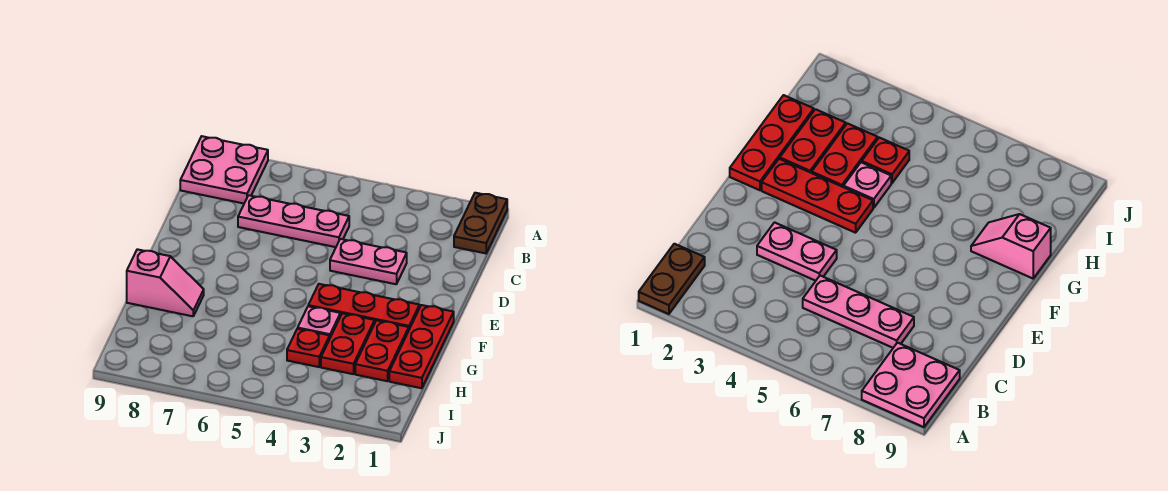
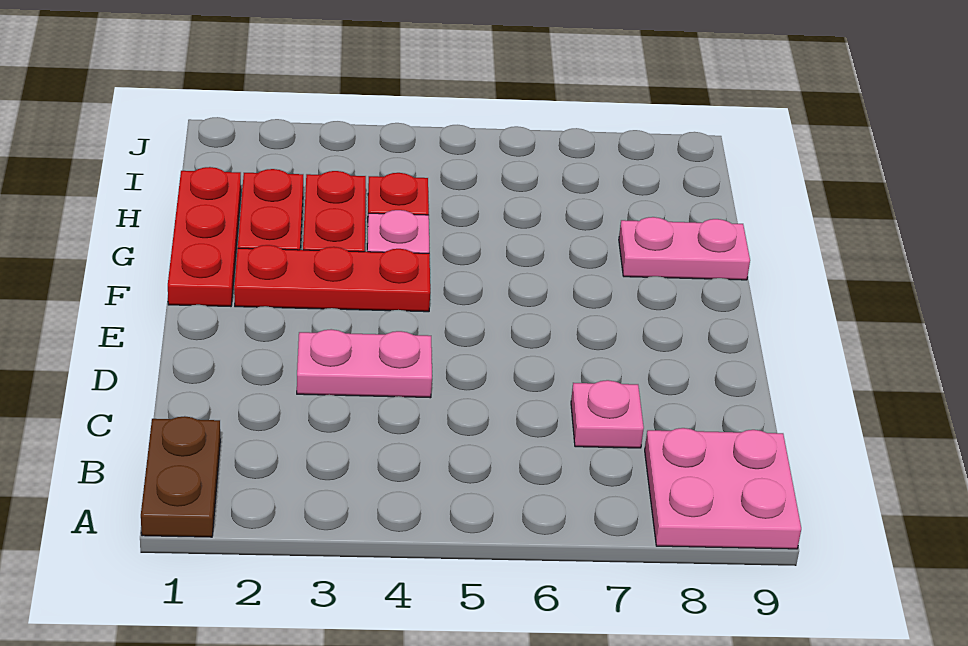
pink 1x3 plate [238,195,349,247] -> pink 1x1 plate [571,380,644,448]
pink 1x2 slope [127,249,204,316] -> pink 1x2 plate [619,217,750,280]

